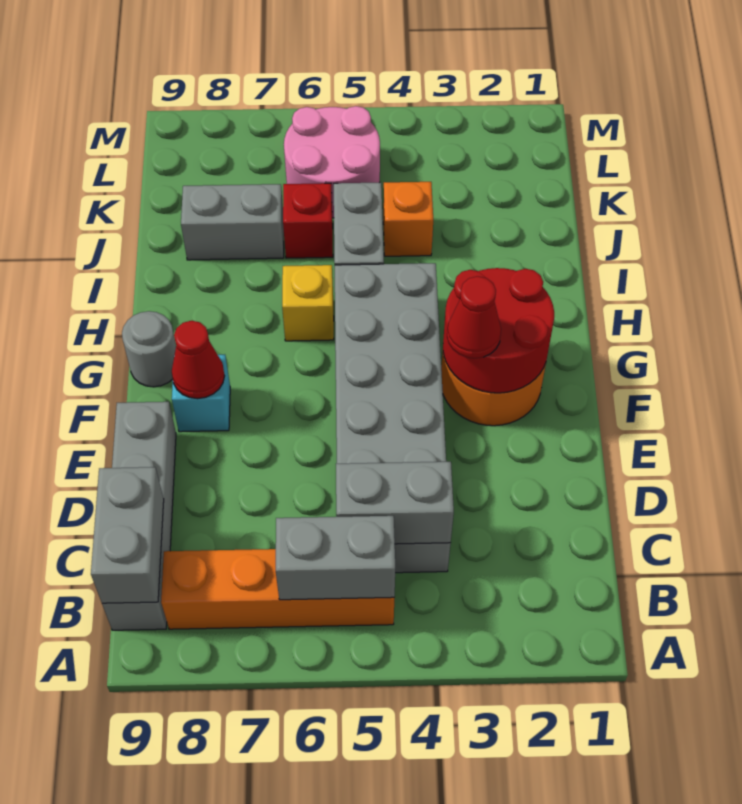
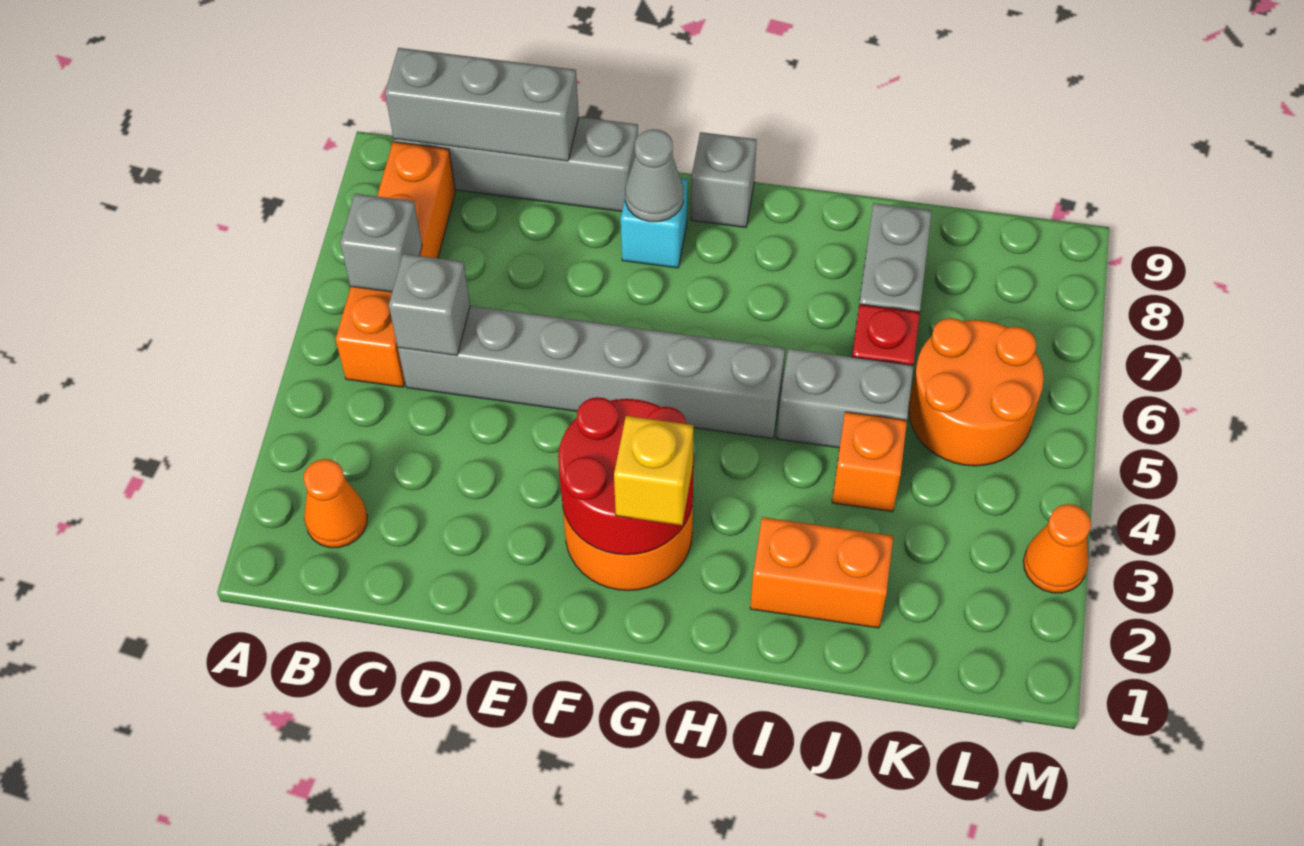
none -> orange 1x1 cone [303,459,368,548]
grey 1x2 brick [276,516,395,600] -> grey 1x1 brick [340,194,422,292]
grey 1x2 brick [91,467,164,603] -> grey 1x3 brick [385,48,579,161]
grey 2x6 brick [335,263,451,573] -> grey 1x6 brick [398,306,785,439]
grey 1x2 brick [336,462,454,544] -> grey 1x1 brick [389,254,470,355]
red 1x1 cone [447,276,501,358] -> none
red 1x1 cone [172,321,225,399] -> grey 1x1 cone [625,129,683,222]
grey 1x1 round brick [122,311,176,387] -> grey 1x1 brick [691,132,757,228]
yellow 1x1 brick [282,265,334,341] -> yellow 1x1 brick moved to [614,416,694,525]
none -> orange 1x2 brick [750,517,893,628]
pink 2x2 round brick [284,106,380,218] -> orange 2x2 round brick [909,318,1044,466]
none -> orange 1x1 cone [1023,504,1091,593]

